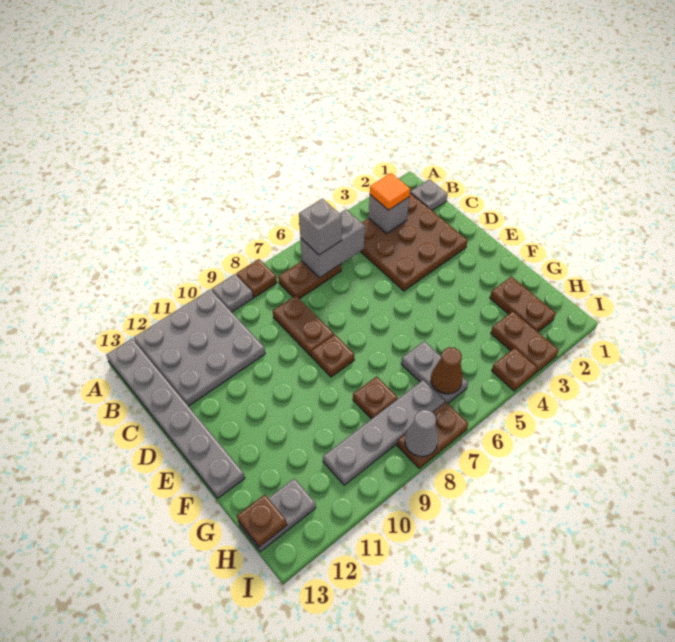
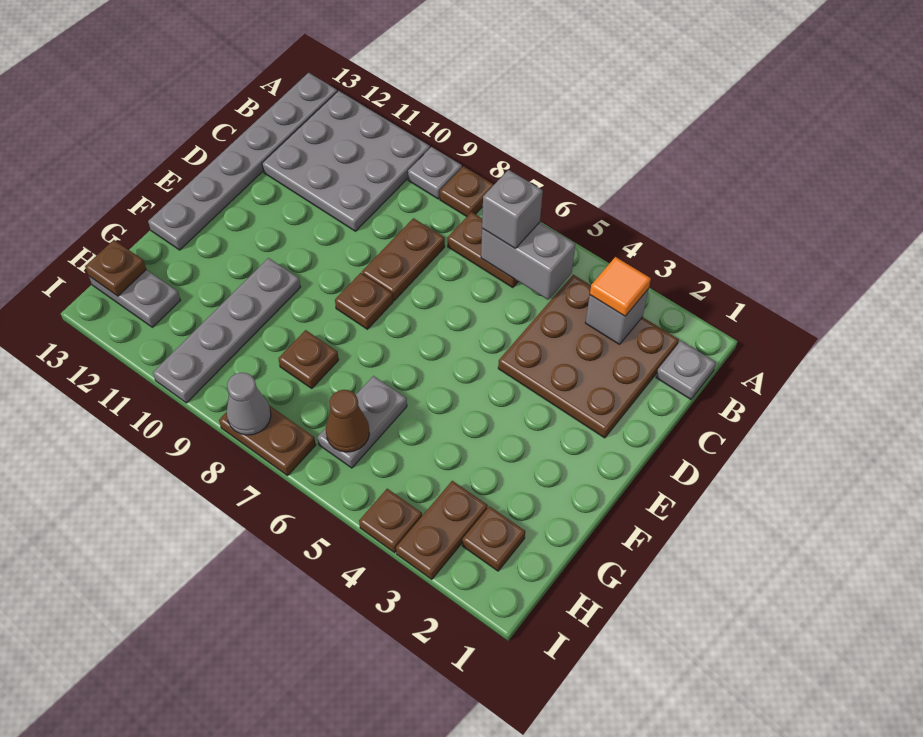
brown 1x2 plate [490,277,556,332] -> brown 1x1 plate [462,506,525,571]
grey 1x4 plate [323,380,445,485] -> grey 1x4 plate turned to [153,258,300,403]

